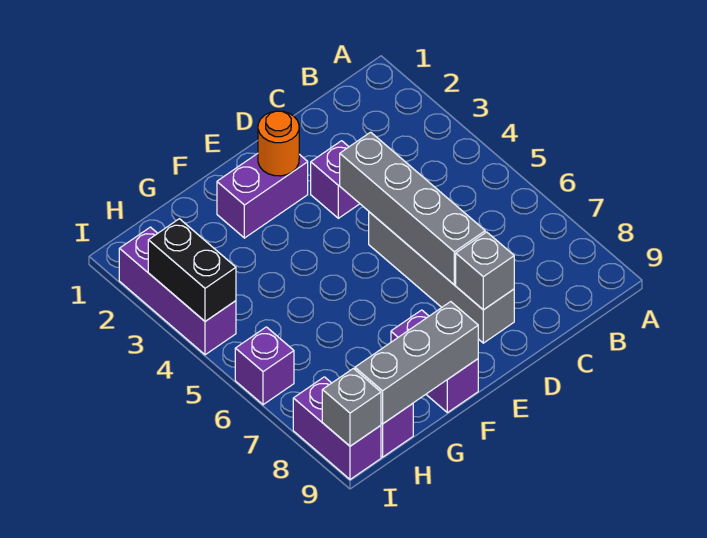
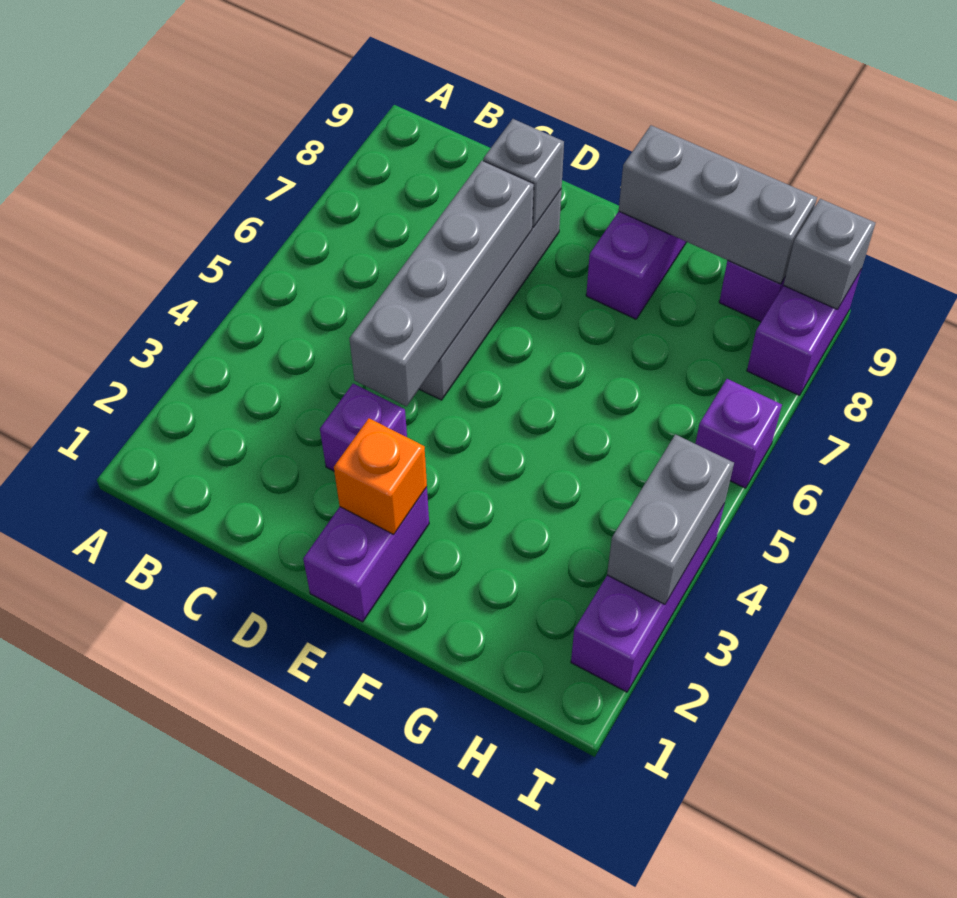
purple 1x2 brick [217,153,308,238] -> purple 1x2 brick turned to [303,487,429,622]
orange 1x1 round brick [258,111,299,176] -> orange 1x1 brick [334,418,427,534]
black 1x2 brick [148,219,236,321] -> grey 1x2 brick [607,434,734,604]

